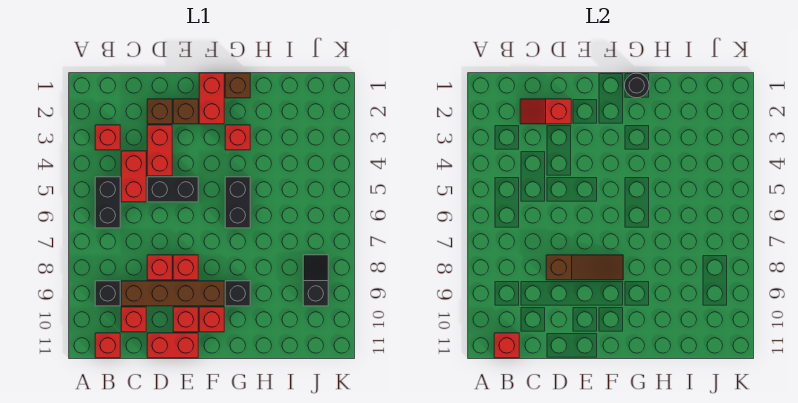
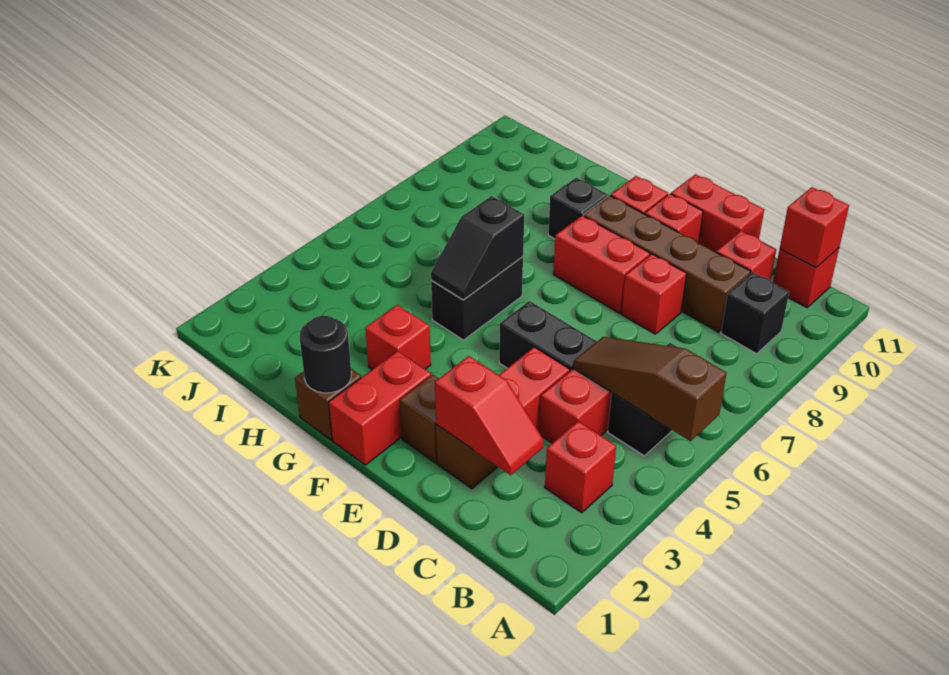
brown 1x3 slope [546,255,623,280] -> brown 1x3 slope moved to [573,337,727,441]
red 1x1 brick [173,255,198,280] -> red 1x2 brick [553,216,650,313]
black 1x2 slope [303,255,328,306] -> black 1x2 slope moved to [431,196,524,300]

